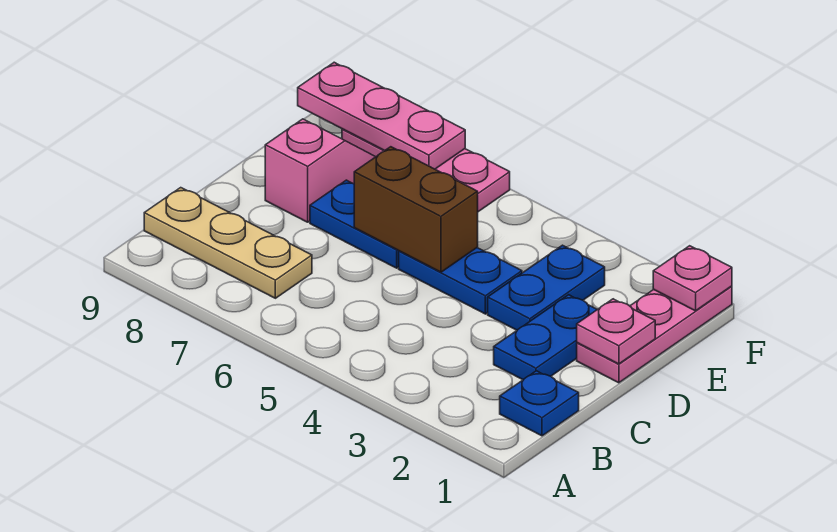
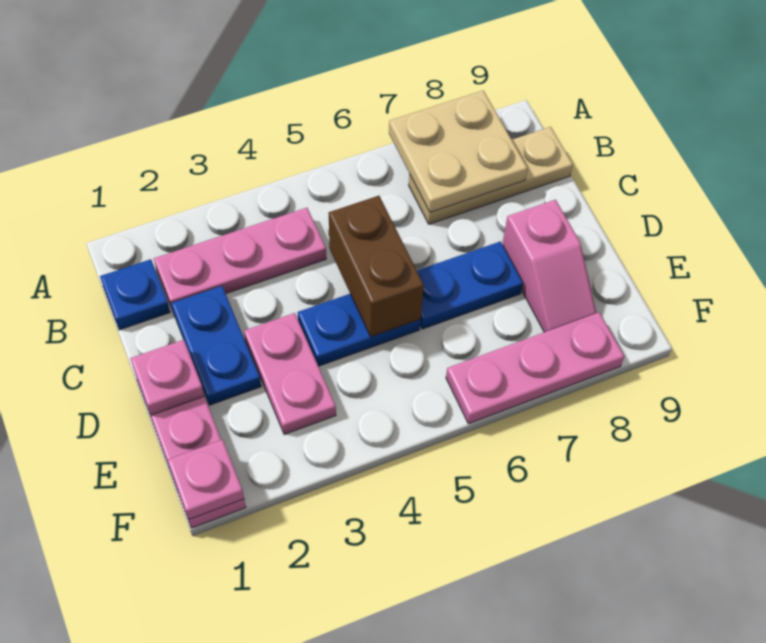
none -> tan 2x2 plate [389,91,528,212]
blue 1x2 plate [488,245,605,330] -> pink 1x2 plate [244,313,336,435]
brown 1x2 brick [354,147,478,272] -> brown 1x2 brick turned to [329,196,424,337]
pink 1x3 plate [298,62,465,169] -> pink 1x3 plate moved to [154,208,326,310]

